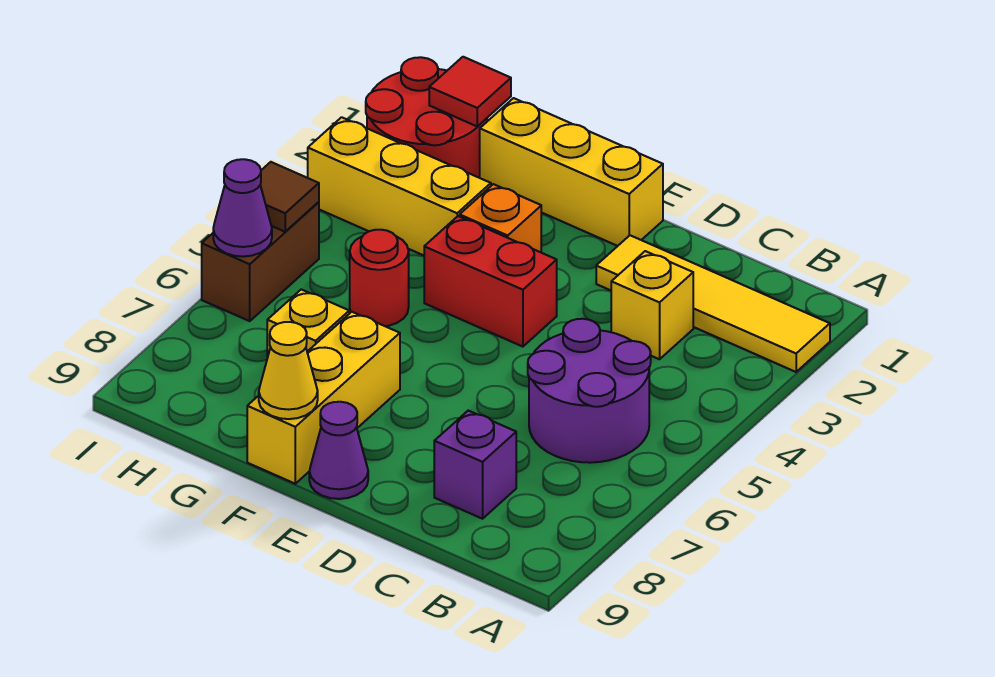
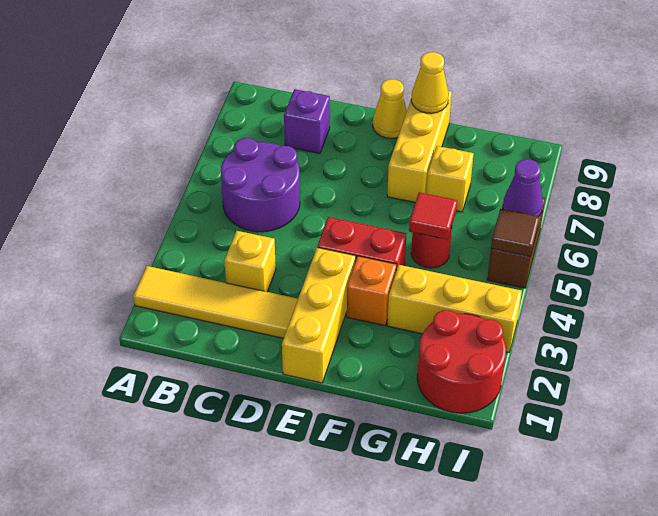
yellow 1x3 brick [480,98,663,246] -> yellow 1x3 brick turned to [282,248,356,383]
purple 1x1 cone [309,402,368,499] -> yellow 1x1 cone [373,79,407,138]
red 1x1 tile [429,57,511,127] -> red 1x1 tile moved to [409,192,457,240]

